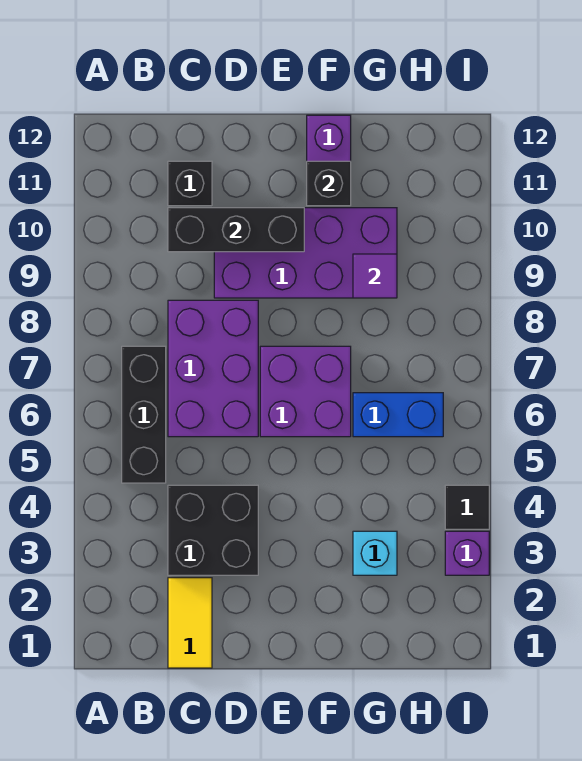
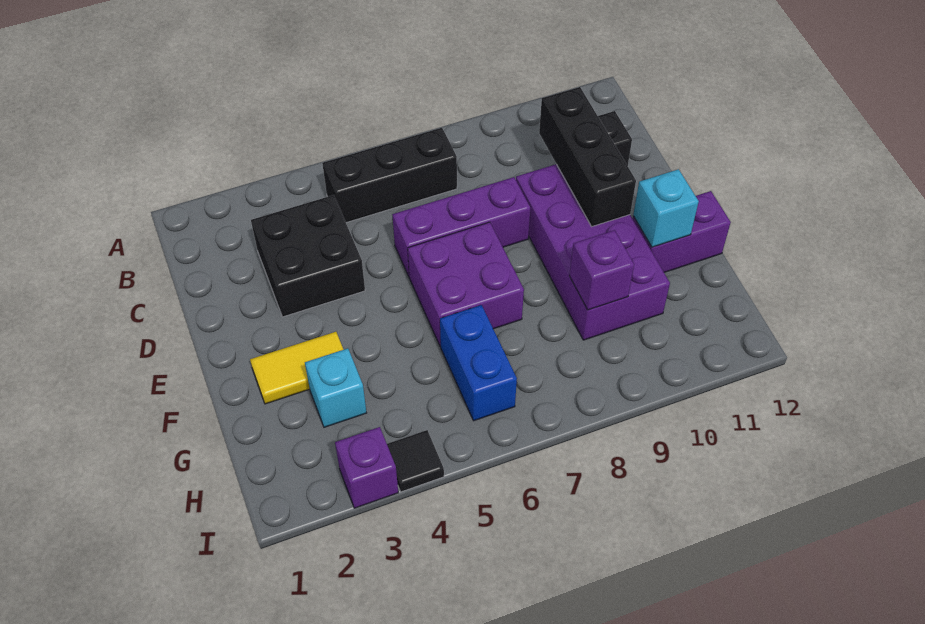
yellow 1x2 tile [168,578,212,668] -> yellow 1x2 tile moved to [250,332,344,404]
purple 2x3 brick [168,300,258,437] -> purple 1x3 brick [392,177,530,276]
black 1x1 brick [307,161,351,206] -> cyan 1x1 brick [633,169,699,247]
purple 1x1 tile [353,254,397,298] -> purple 1x1 brick [570,230,634,310]

